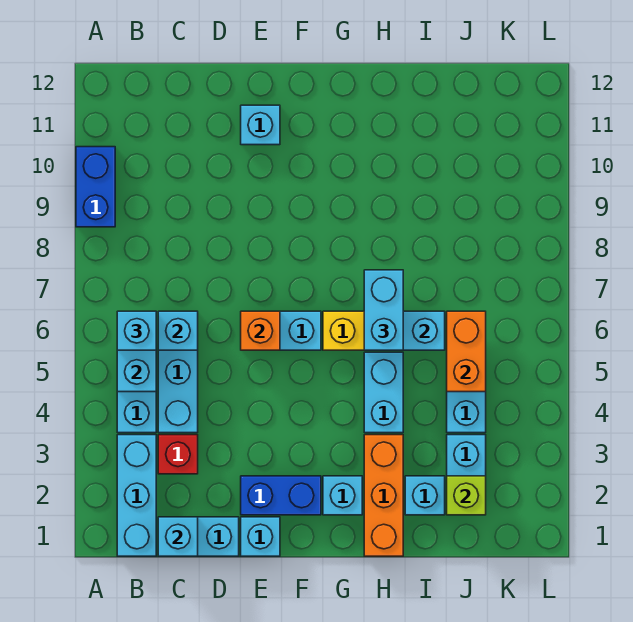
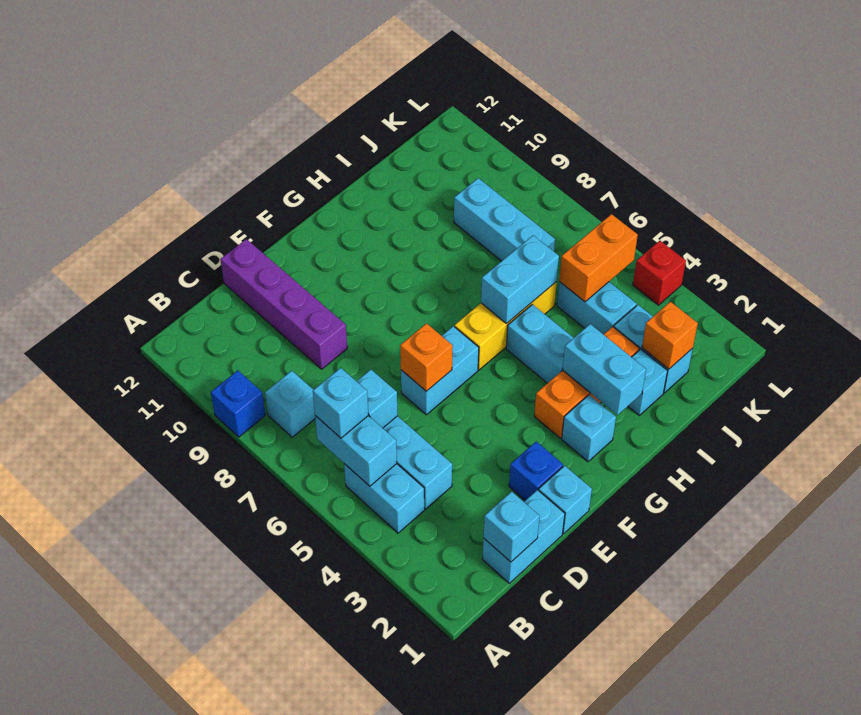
blue 1x2 brick [76,147,115,227] -> blue 1x1 brick [211,371,265,437]
cyan 1x3 brick [117,435,156,556] -> cyan 1x3 brick moved to [454,178,555,261]
red 1x1 brick [158,435,198,474] -> red 1x1 brick moved to [633,241,686,305]
none -> purple 1x4 brick [220,239,347,369]
blue 1x2 brick [241,476,321,515] -> blue 1x1 brick [509,442,563,500]
cyan 1x1 brick [241,105,280,145] -> cyan 1x1 brick moved to [265,371,315,437]
orange 1x3 brick [364,435,403,556] -> orange 1x3 brick turned to [534,327,639,438]
cyan 1x2 brick [364,270,403,350] -> cyan 1x2 brick moved to [563,324,646,415]
lime 1x1 brick [447,476,486,515] -> orange 1x1 brick [642,302,698,369]
orange 1x2 brick [447,311,486,392] -> orange 1x2 brick turned to [559,214,638,302]

